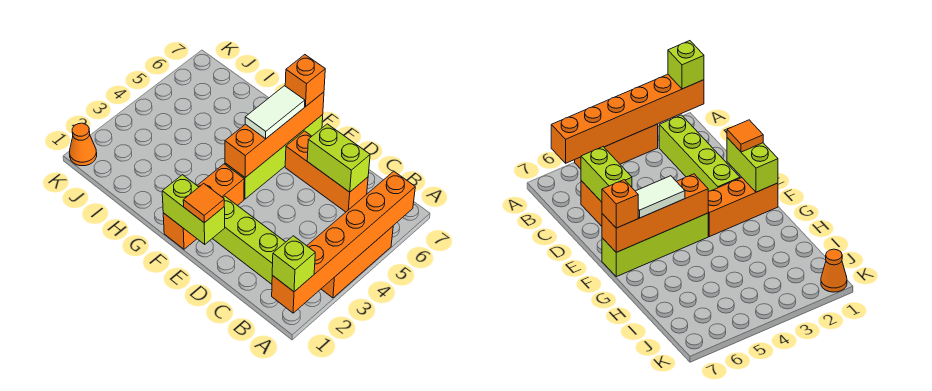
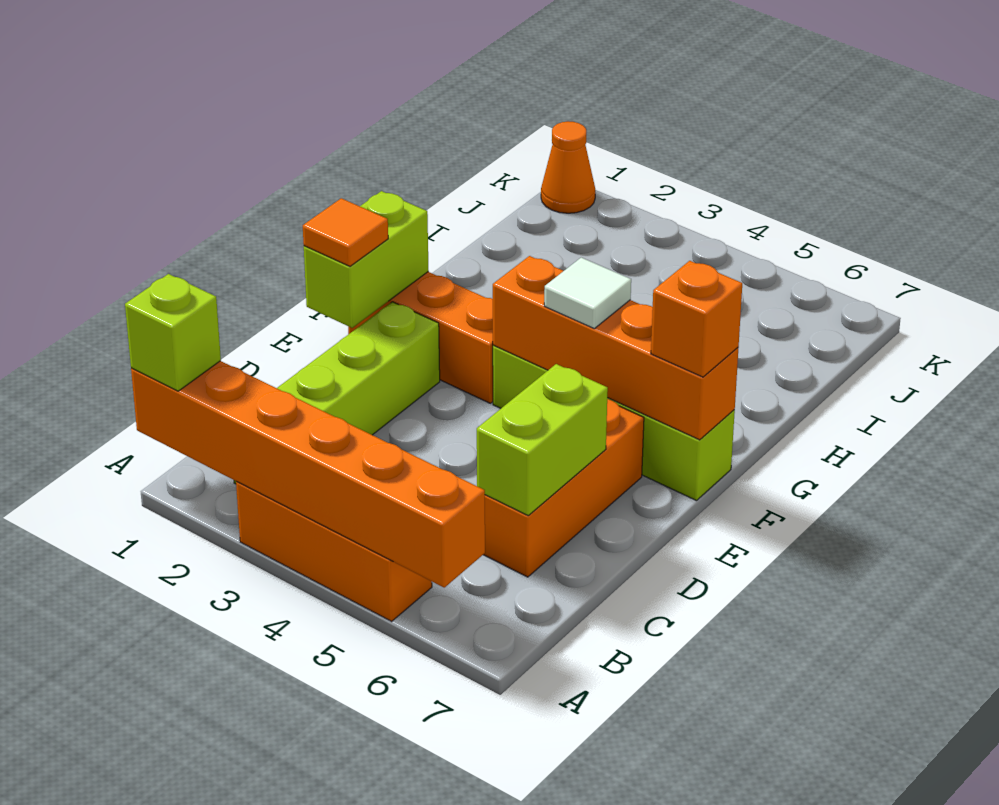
white 1x2 tile [245,86,305,139] -> white 1x1 tile [544,257,631,329]

